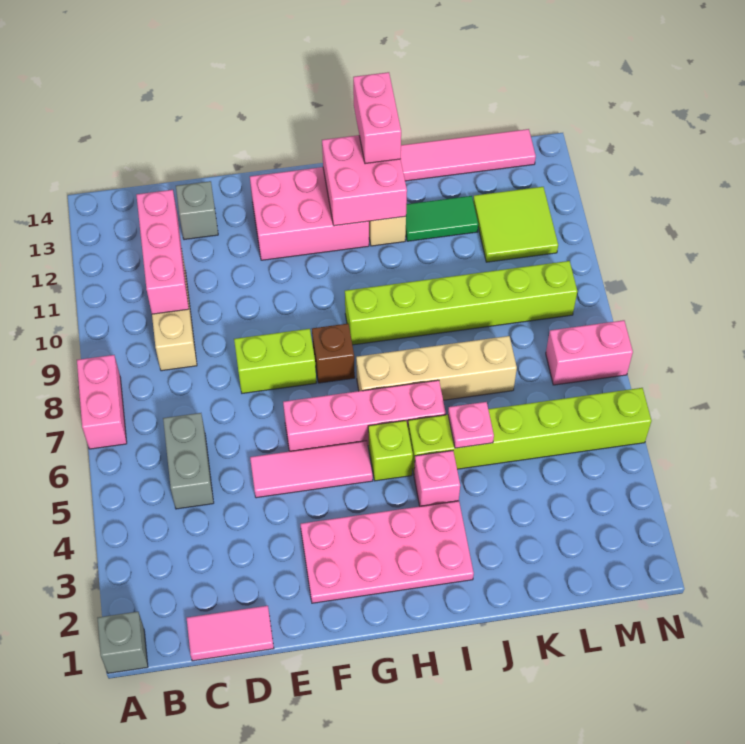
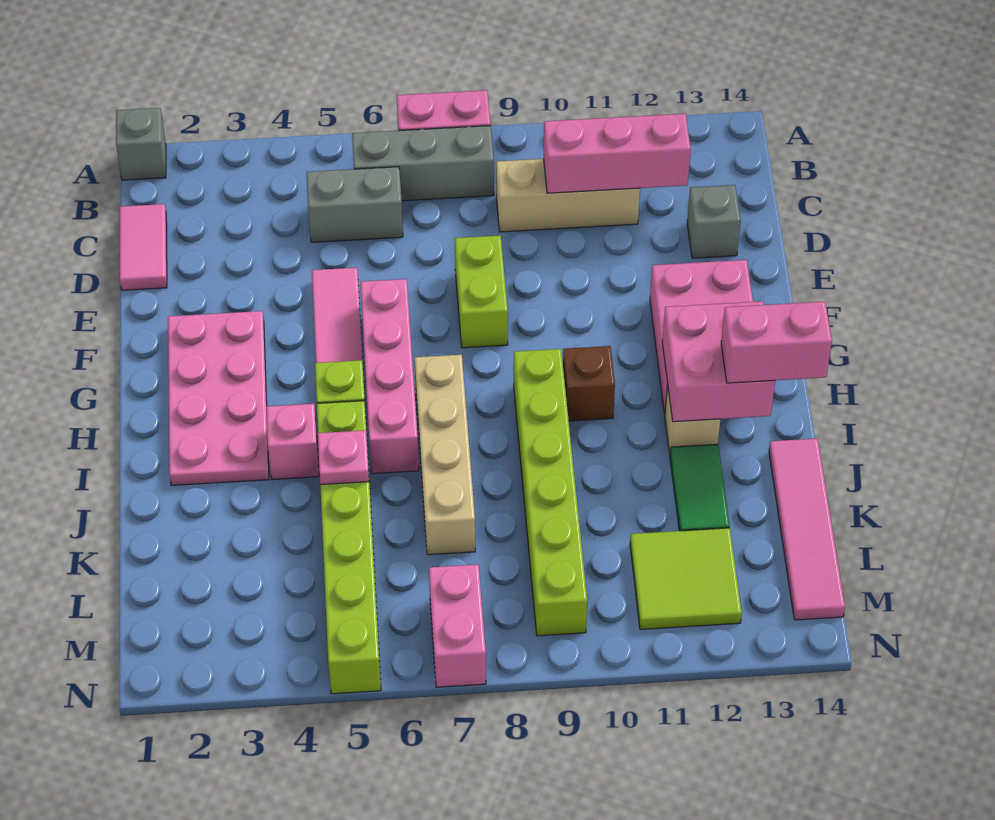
none -> grey 1x3 brick [352,126,494,201]
brown 1x1 brick [312,324,355,383] -> brown 1x1 brick moved to [563,346,615,421]

